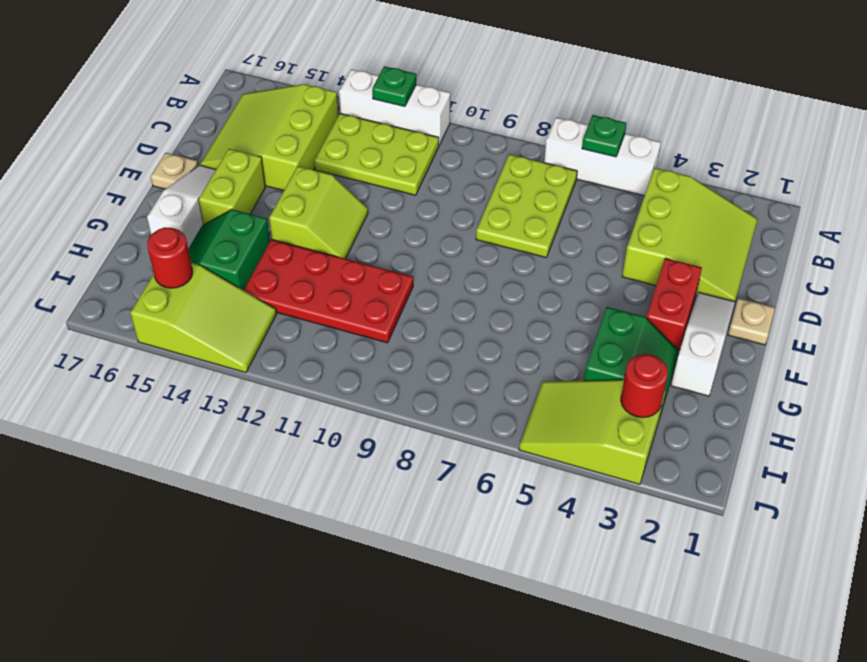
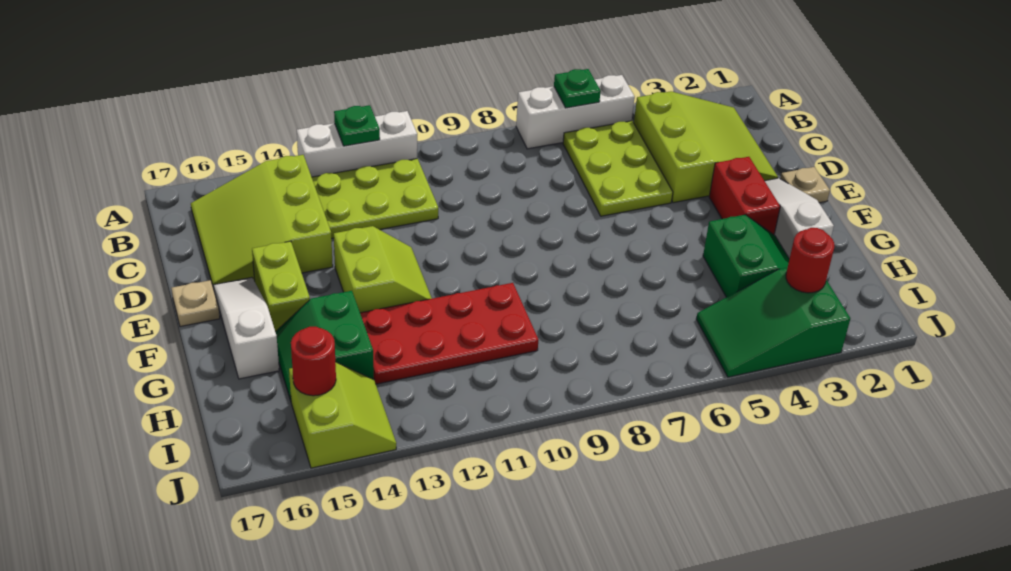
lime 2x3 plate [476,154,577,257] -> lime 2x3 plate moved to [563,121,673,216]
lime 2x3 slope [519,380,665,484] -> green 2x3 slope [696,268,850,377]
lime 2x3 slope [130,263,277,373] -> lime 2x2 slope [289,362,396,468]

